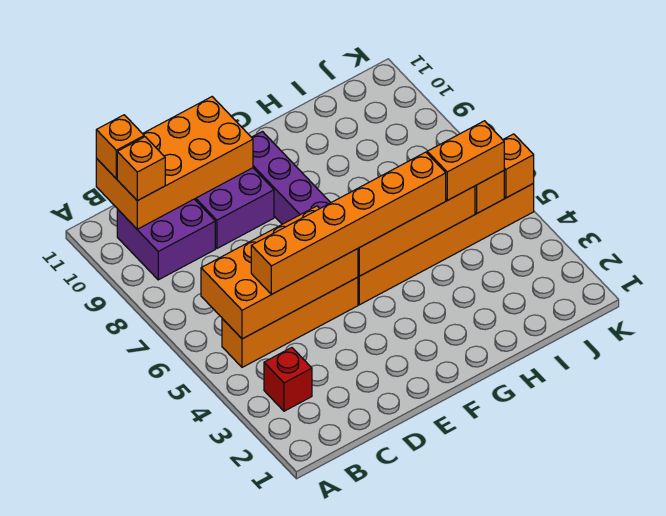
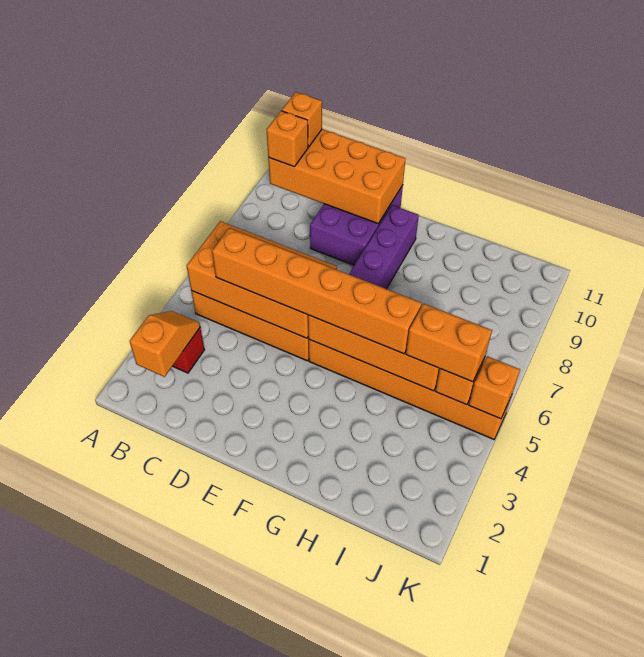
none -> orange 1x2 slope [129,311,200,377]
purple 2x2 brick [117,199,215,280] -> none

